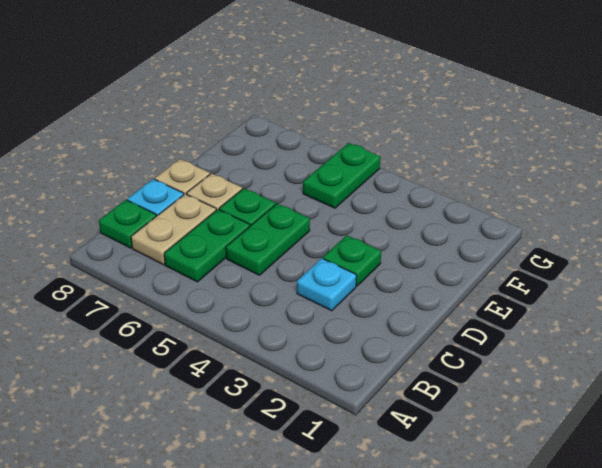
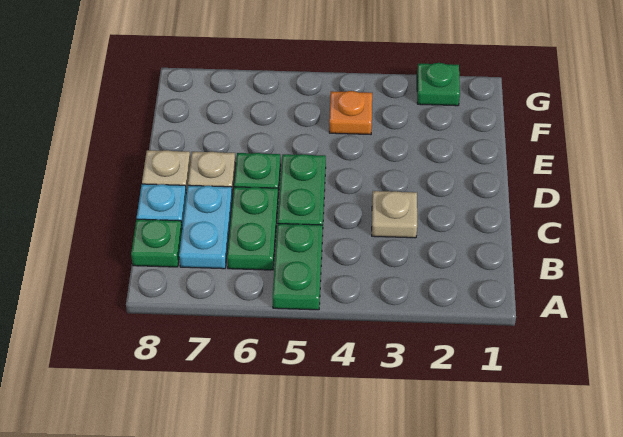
tan 1x2 plate [131,194,216,265] -> cyan 1x2 plate [179,185,232,269]
cyan 1x1 plate [297,258,356,311] -> tan 1x1 plate [372,191,417,238]
green 1x1 plate [323,235,381,286] -> green 1x1 plate moved to [417,63,460,106]
none -> orange 1x1 plate [329,91,372,135]
green 1x2 plate [303,143,380,208] -> green 1x2 plate moved to [273,224,323,310]

